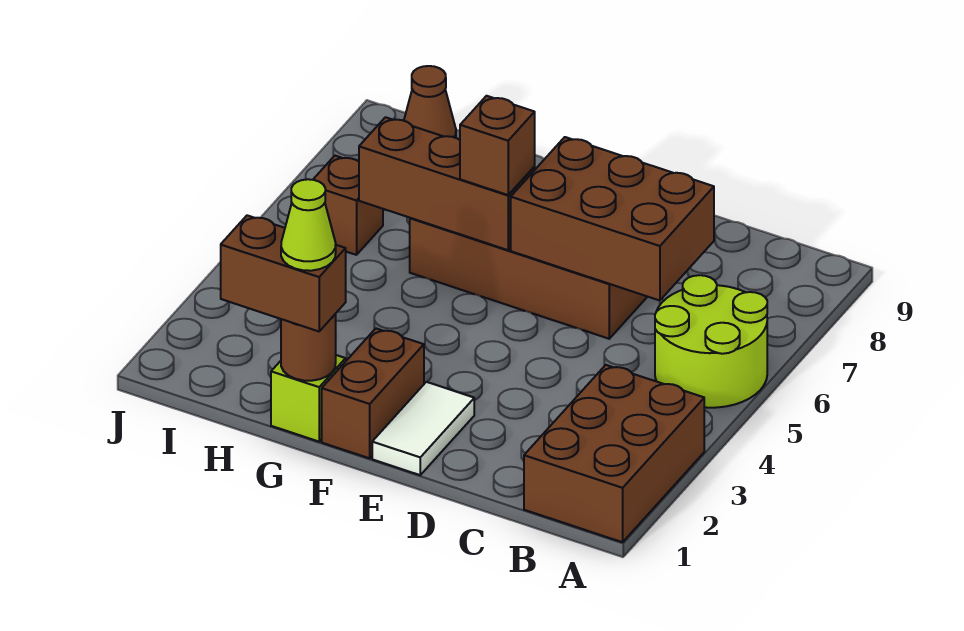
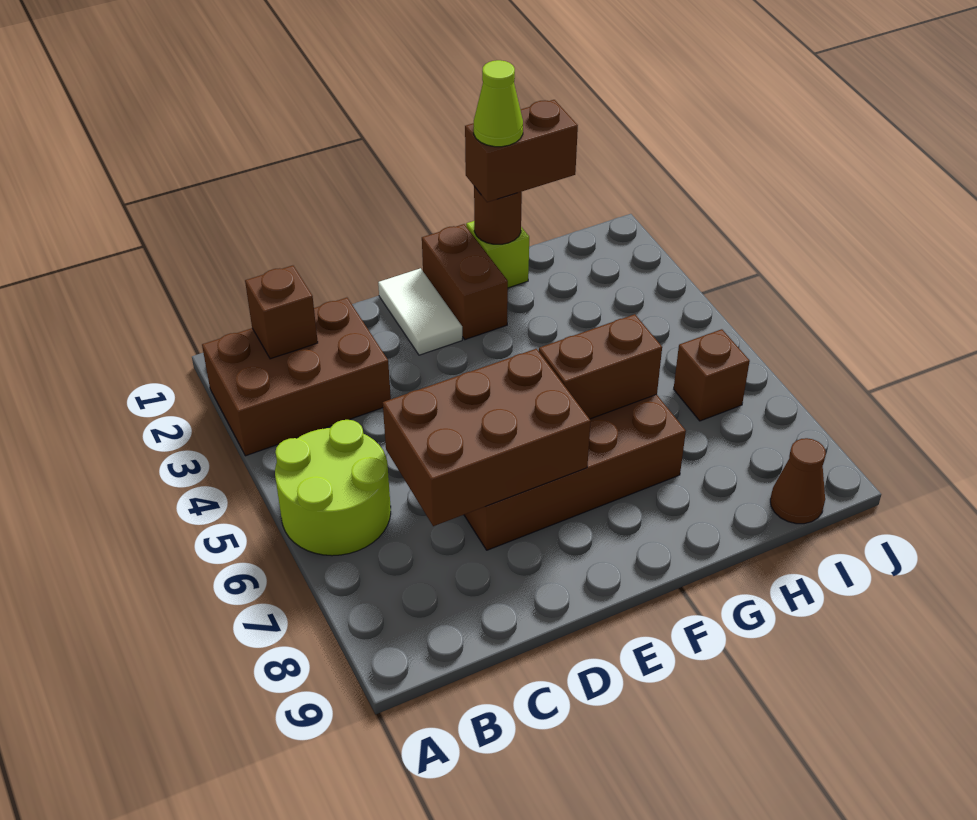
brown 2x3 brick [524,365,704,542] -> brown 2x3 brick turned to [202,298,391,456]
brown 1x3 brick [359,117,535,250] -> brown 1x2 brick [539,314,662,419]
brown 1x1 brick [460,96,535,195] -> brown 1x1 brick moved to [245,265,318,359]

